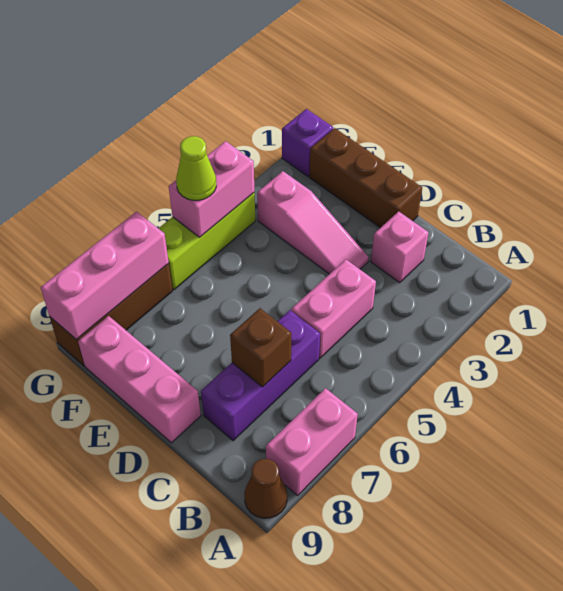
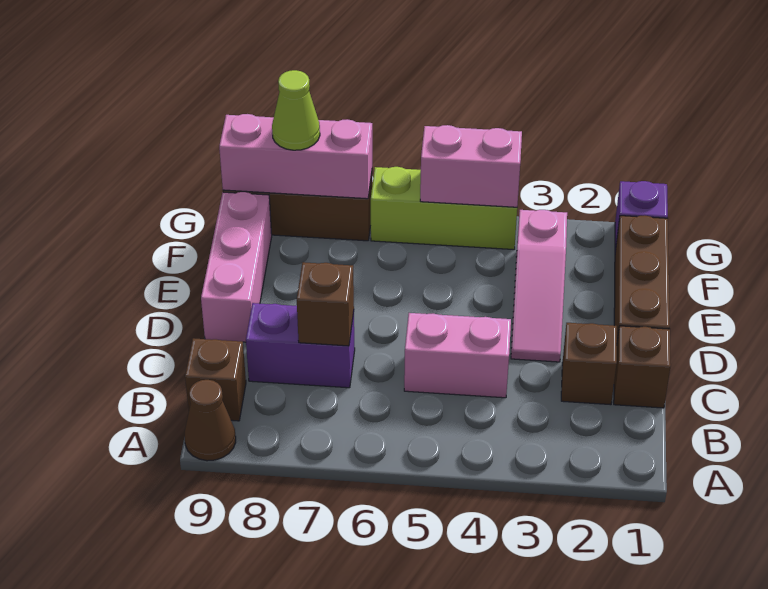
pink 1x2 brick [266,388,358,495] -> none
none -> brown 1x1 brick [185,338,246,421]
none -> brown 1x1 brick [614,326,671,408]
pink 1x1 brick [371,211,428,283] -> brown 1x1 brick [561,323,617,405]
purple 1x3 brick [201,310,320,441] -> purple 1x2 brick [246,303,355,388]
lime 1x1 cone [176,136,216,200] -> lime 1x1 cone moved to [272,70,320,150]

